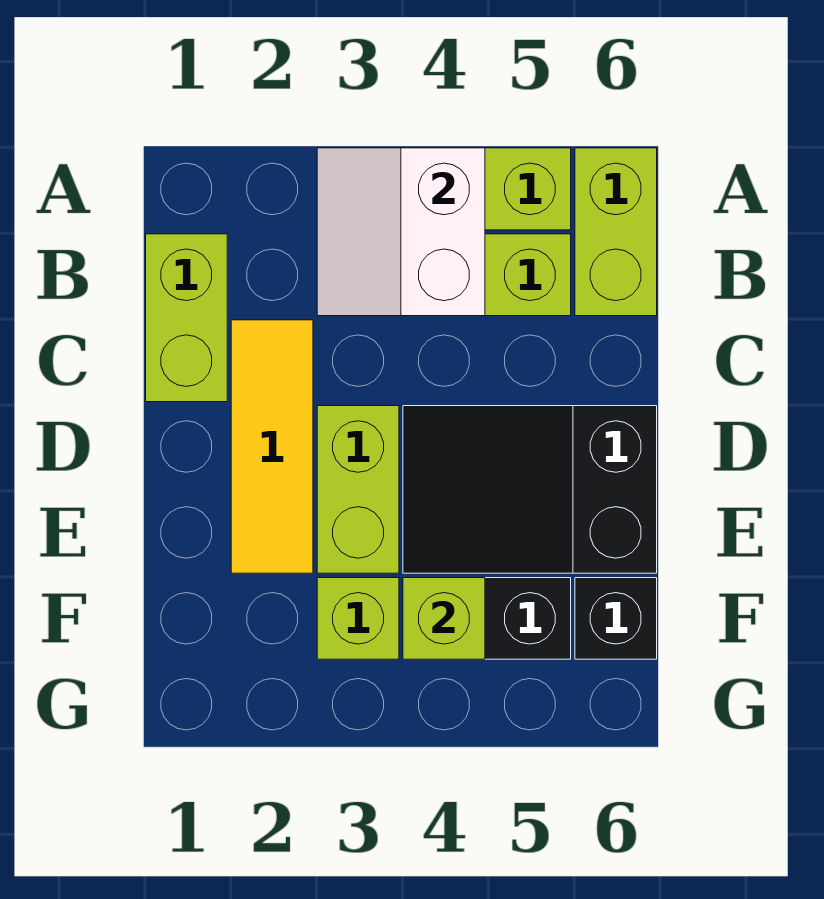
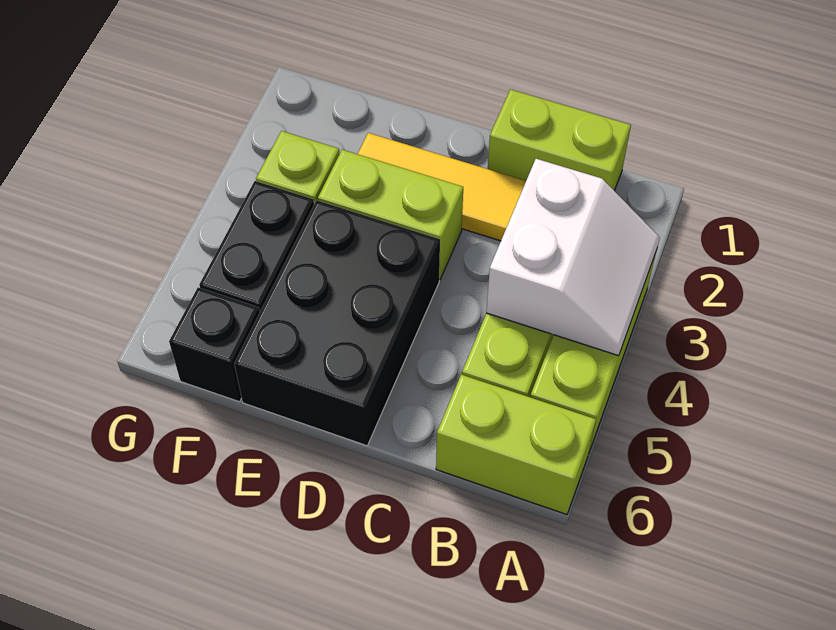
white 2x2 slope [317,148,485,316] -> white 2x2 slope turned to [486,159,660,356]
black 2x3 slope [403,406,657,573] -> black 2x3 brick [234,200,440,446]
lime 1x1 brick [403,578,485,659] -> none

